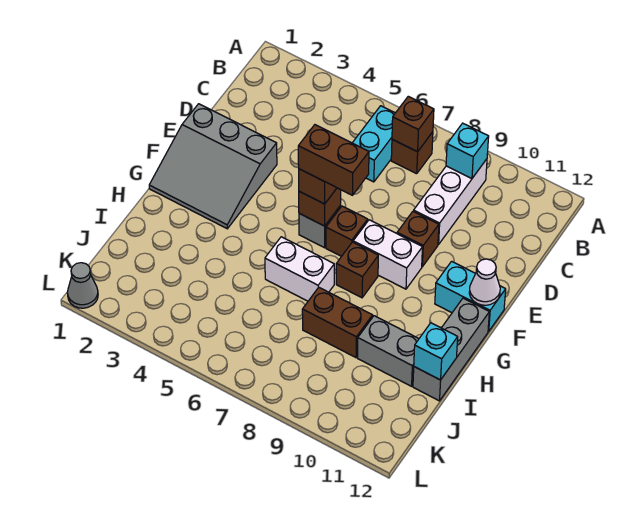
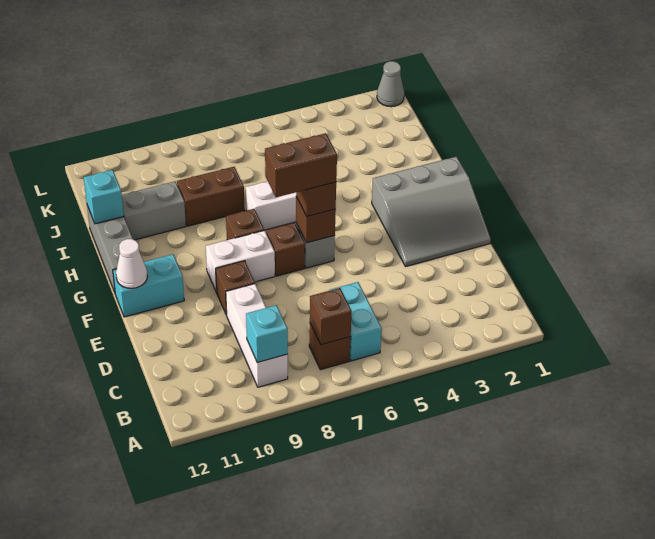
grey 3x3 slope [149,104,277,229] -> grey 3x3 slope turned to [372,157,491,267]

